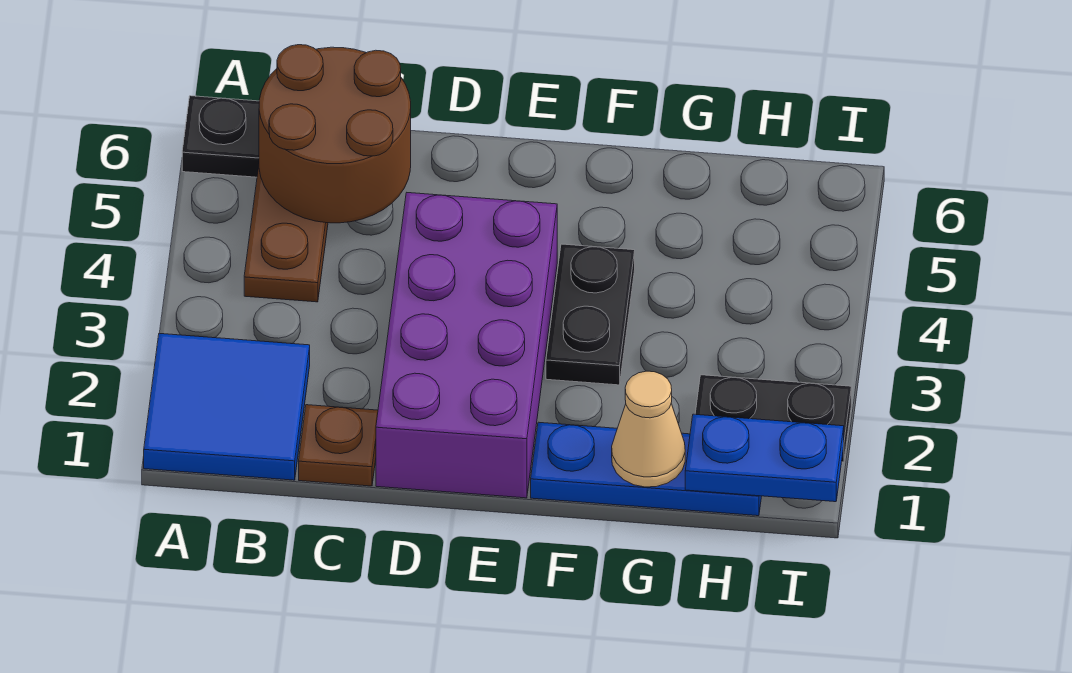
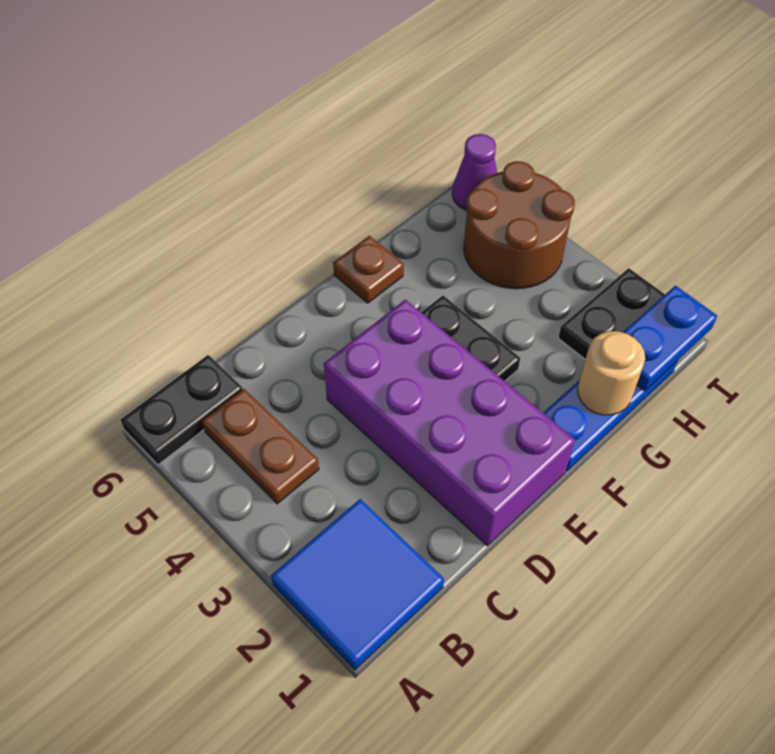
brown 2x2 round brick [259,45,411,223] -> brown 2x2 round brick moved to [464,161,575,289]
brown 1x1 plate [299,405,378,486] -> brown 1x1 plate moved to [333,236,404,303]
tan 1x1 cone [612,371,685,487] -> tan 1x1 round brick [578,331,645,415]
none -> purple 1x1 cone [452,134,497,210]

